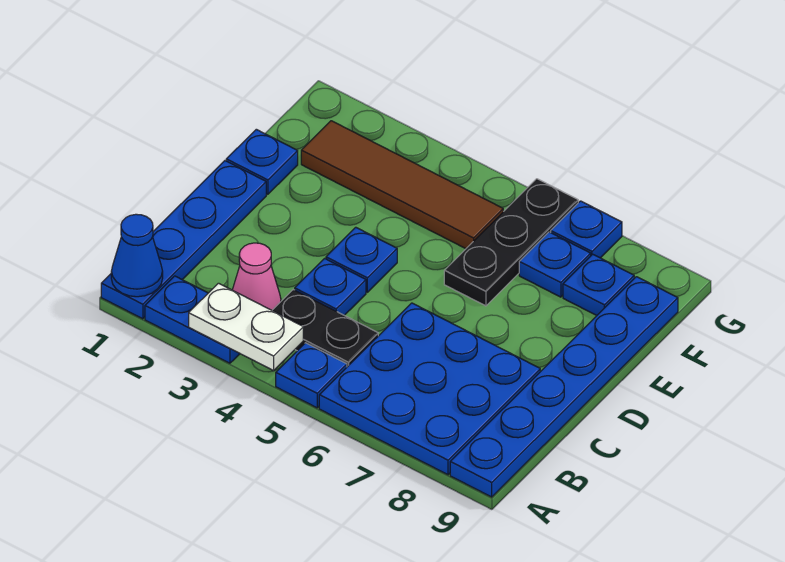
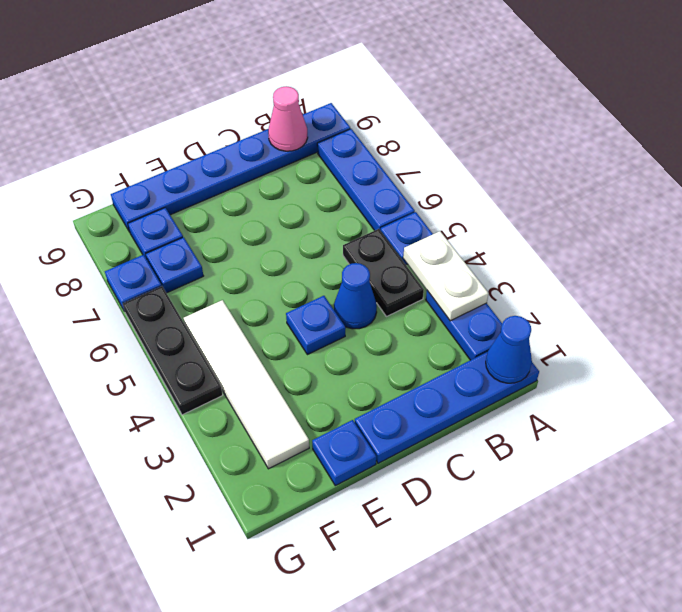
blue 3x3 plate [319,303,540,475] -> blue 1x3 plate [317,129,415,231]
pink 1x1 cone [233,243,281,310] -> pink 1x1 cone moved to [268,86,308,151]
blue 1x1 plate [295,258,366,315] -> blue 1x1 cone [334,263,377,329]
black 1x3 plate [444,179,578,306] -> black 1x3 plate turned to [123,286,223,415]
brown 1x4 tile [301,121,503,249] -> white 1x4 tile [184,300,309,469]

